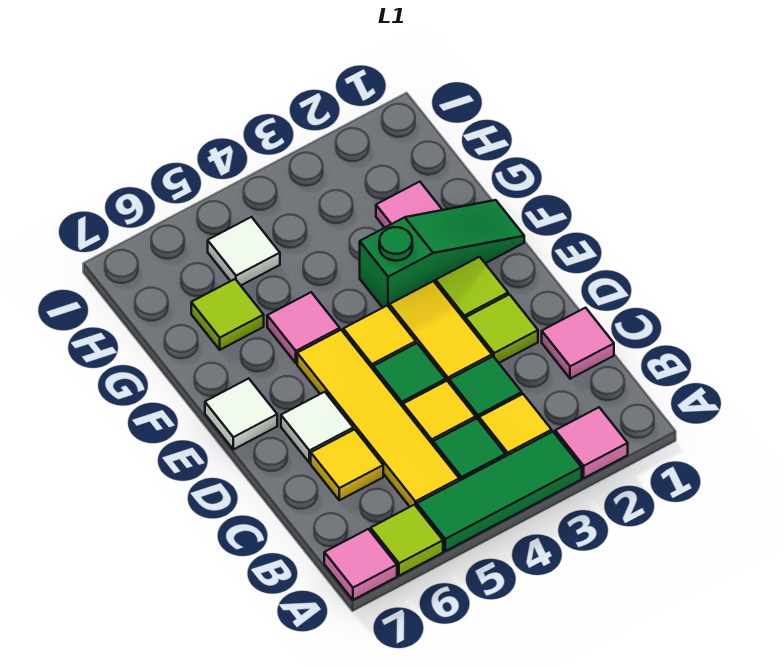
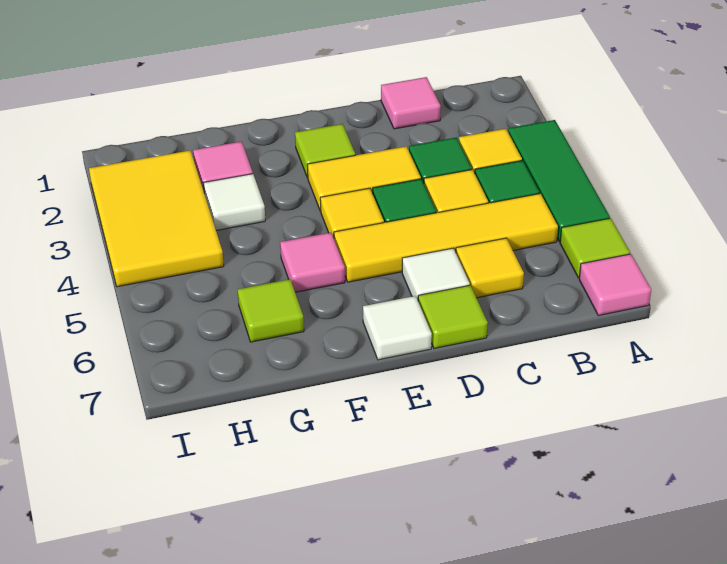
pink 1x1 tile [555,407,628,478] -> none
lime 1x1 tile [466,294,538,363] -> lime 1x1 tile moved to [418,285,488,349]
green 1x3 slope [360,200,524,308] -> none
none -> yellow 2x3 tile [89,151,224,287]
white 1x1 tile [208,217,280,285] -> white 1x1 tile moved to [204,174,265,230]

